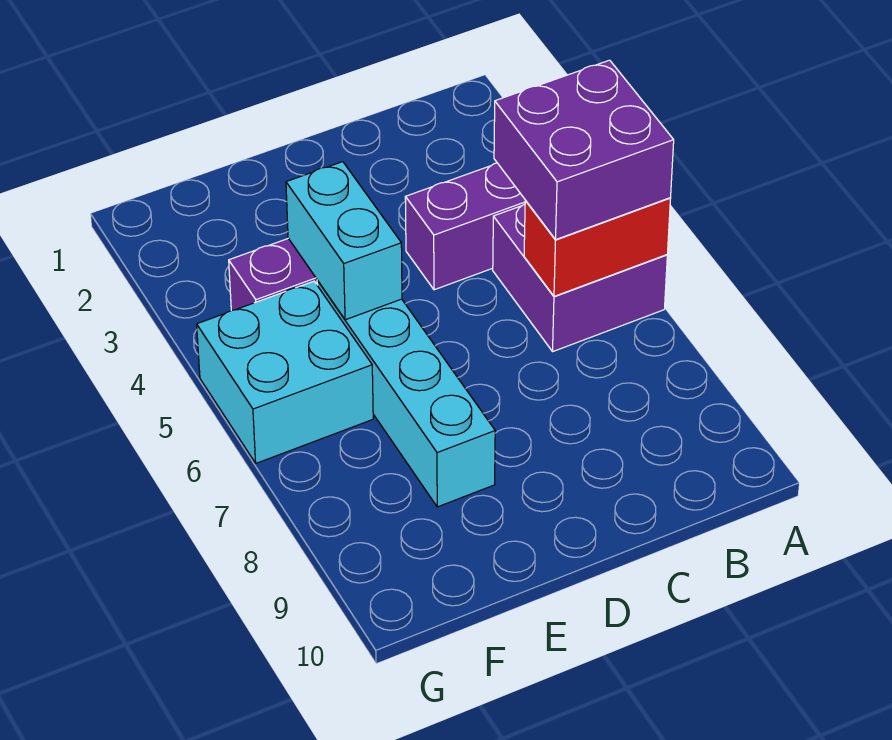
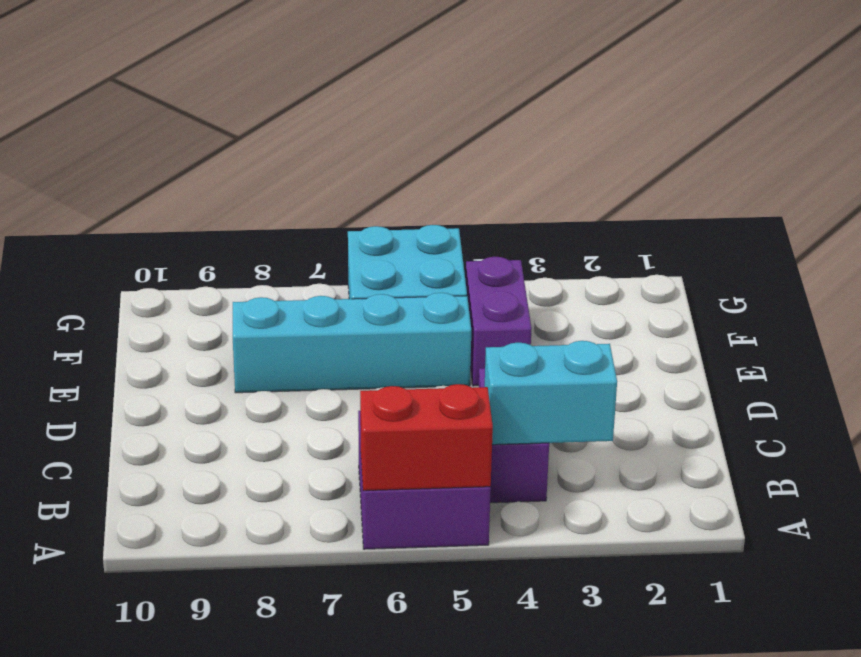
purple 2x2 brick [494,60,674,239] -> none
red 1x2 brick [524,198,671,296] -> red 1x2 brick turned to [360,384,493,491]
cyan 1x2 brick [286,162,402,320] -> cyan 1x2 brick moved to [485,341,617,445]

